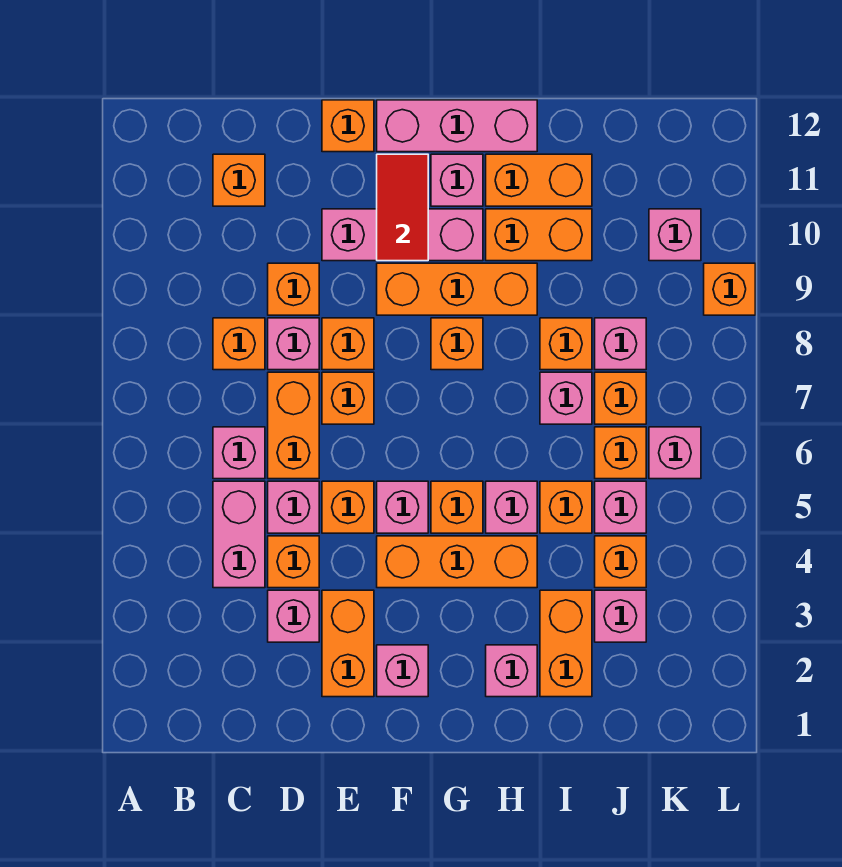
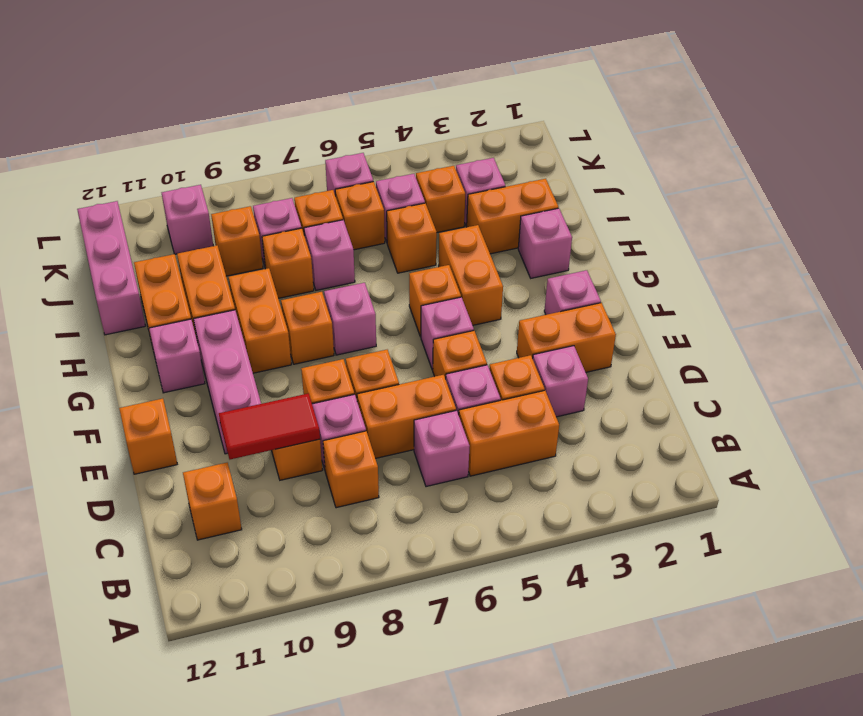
pink 1x2 brick [213,481,265,588] -> orange 1x2 brick [459,390,559,476]
orange 1x3 brick [377,536,537,588] -> orange 1x2 brick [439,225,503,325]
orange 1x3 brick [377,263,537,315] -> orange 1x2 brick [229,268,291,373]
red 1x2 tile [377,154,428,261] -> red 1x2 tile moved to [219,393,320,459]
pink 1x3 brick [377,100,537,152] -> pink 1x3 brick moved to [77,201,145,335]
pink 1x1 brick [486,481,537,533] -> pink 1x1 brick moved to [324,283,376,355]
orange 1x1 brick [704,263,755,315] -> orange 1x1 brick moved to [211,206,263,276]

